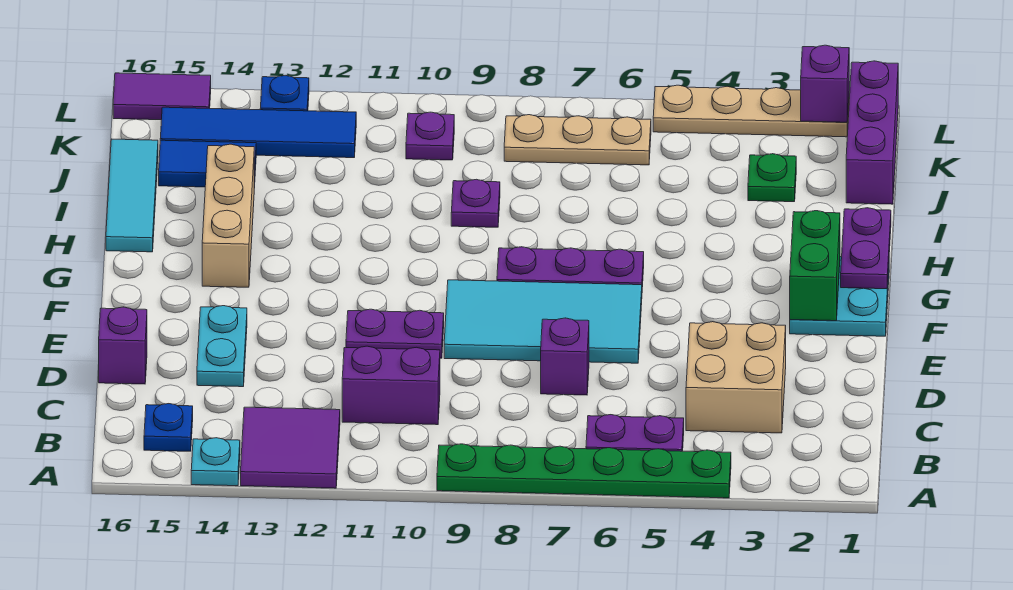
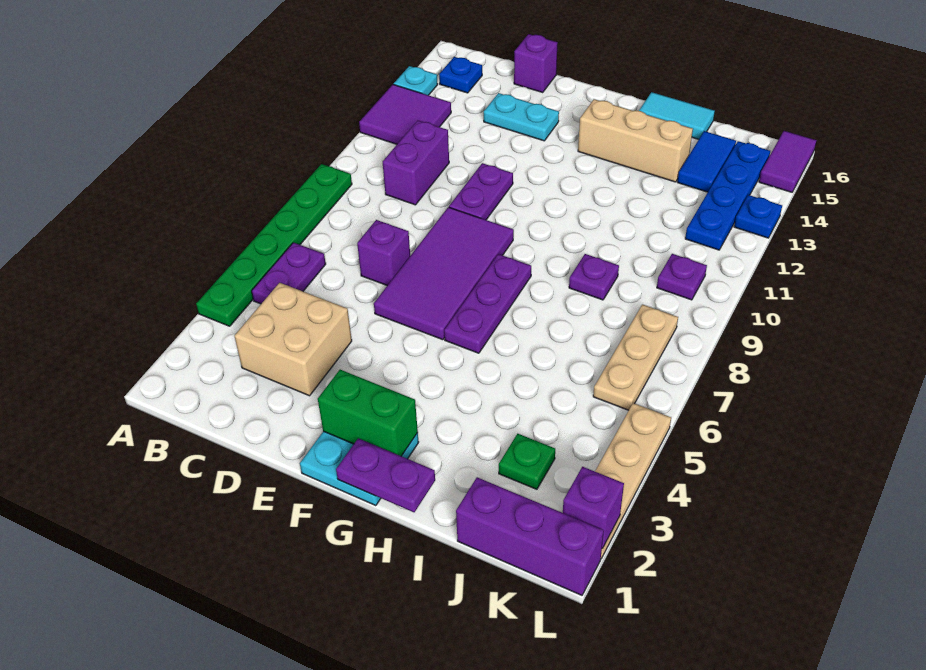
cyan 2x4 tile [444,280,642,363] -> purple 2x4 tile [374,207,514,340]
cyan 1x3 tile [106,139,158,252] -> cyan 1x2 tile [639,92,715,139]
blue 1x4 tile [160,107,356,158] -> blue 1x4 plate [685,141,770,250]

